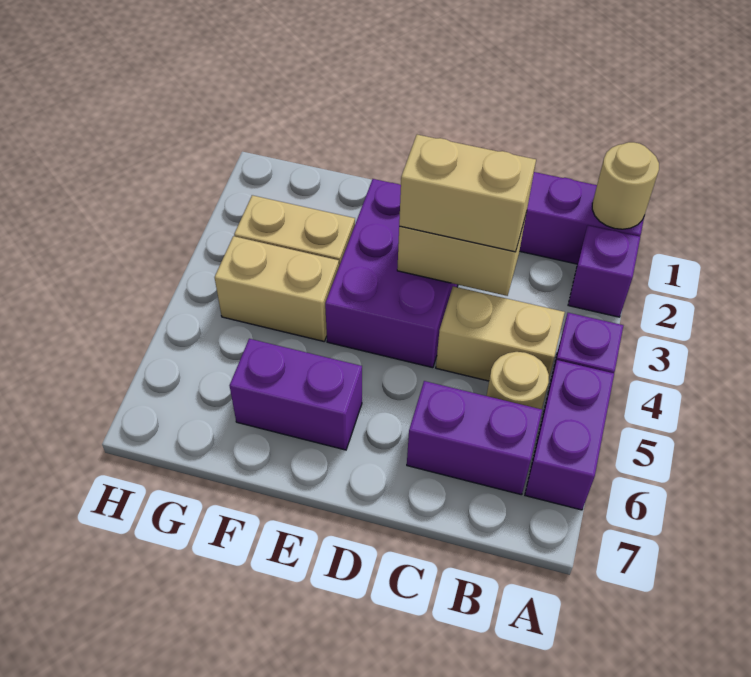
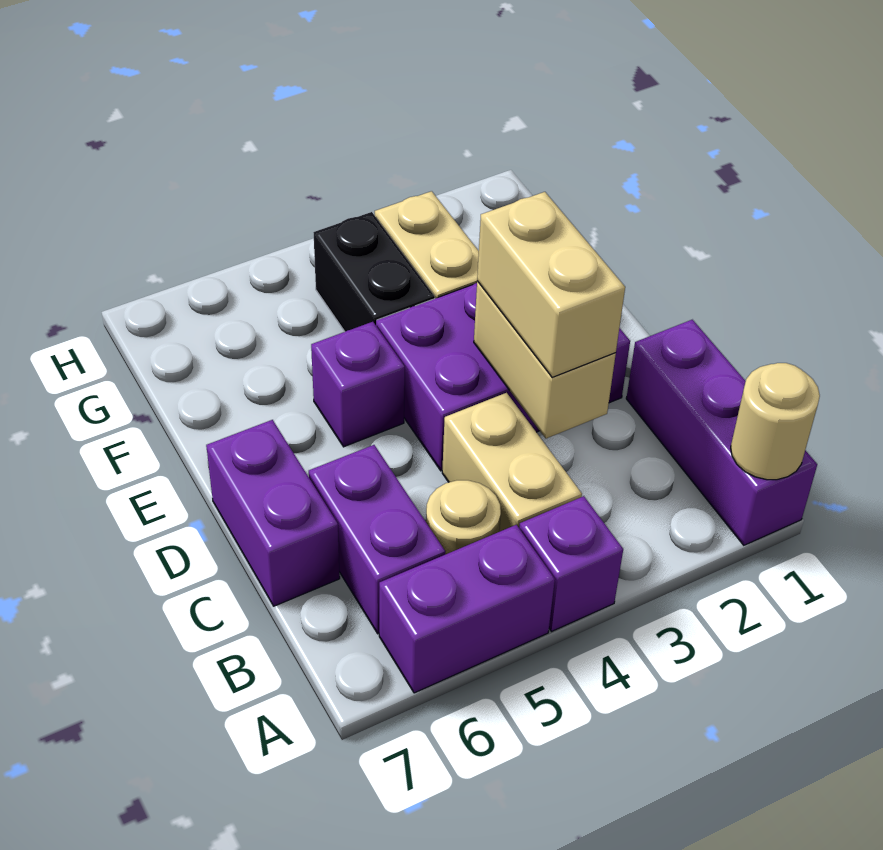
purple 1x1 brick [568,225,640,317] -> purple 1x1 brick moved to [311,322,405,447]
purple 1x2 brick [230,339,362,450] -> purple 1x2 brick moved to [206,420,340,606]
tan 1x2 brick [215,236,339,341] -> black 1x2 brick [314,212,435,332]

